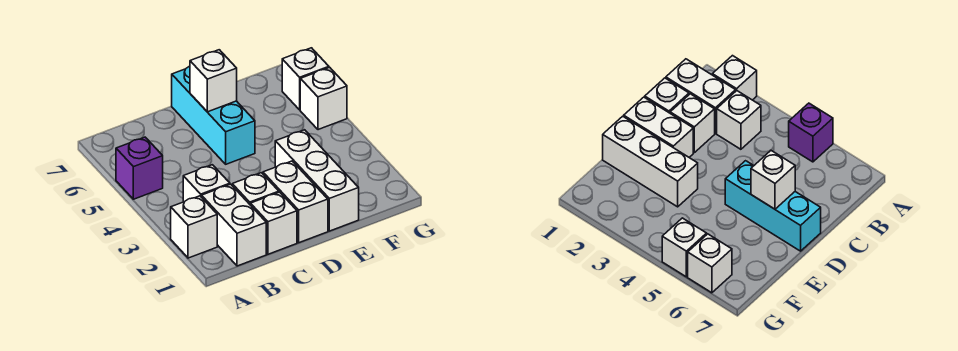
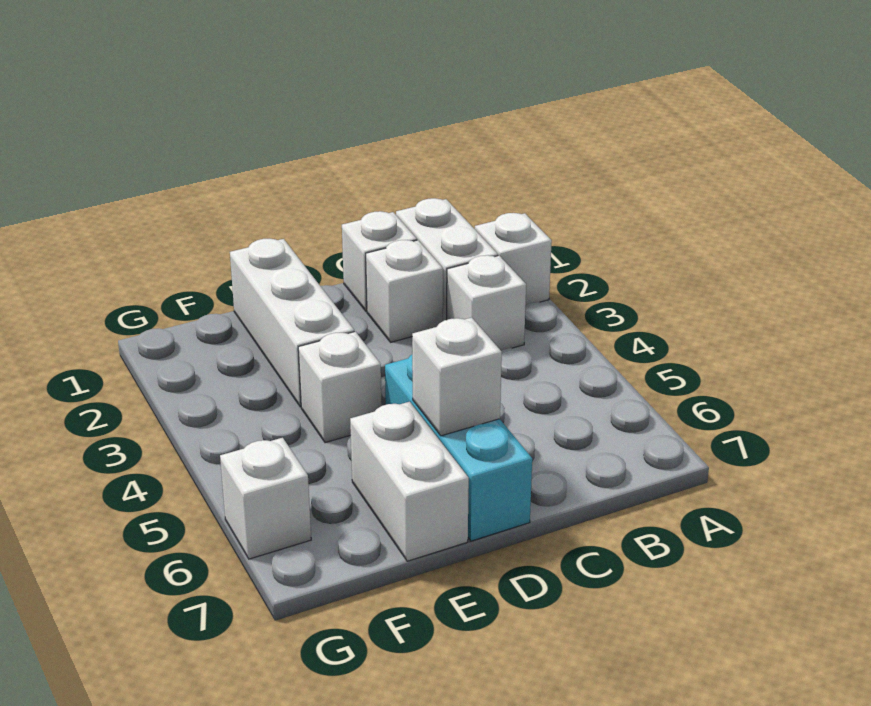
purple 1x1 brick [116,137,163,199] -> none
white 1x2 brick [263,161,328,243] -> white 1x2 brick moved to [350,402,469,561]
white 1x1 brick [300,67,347,130] -> white 1x1 brick moved to [298,332,382,443]

